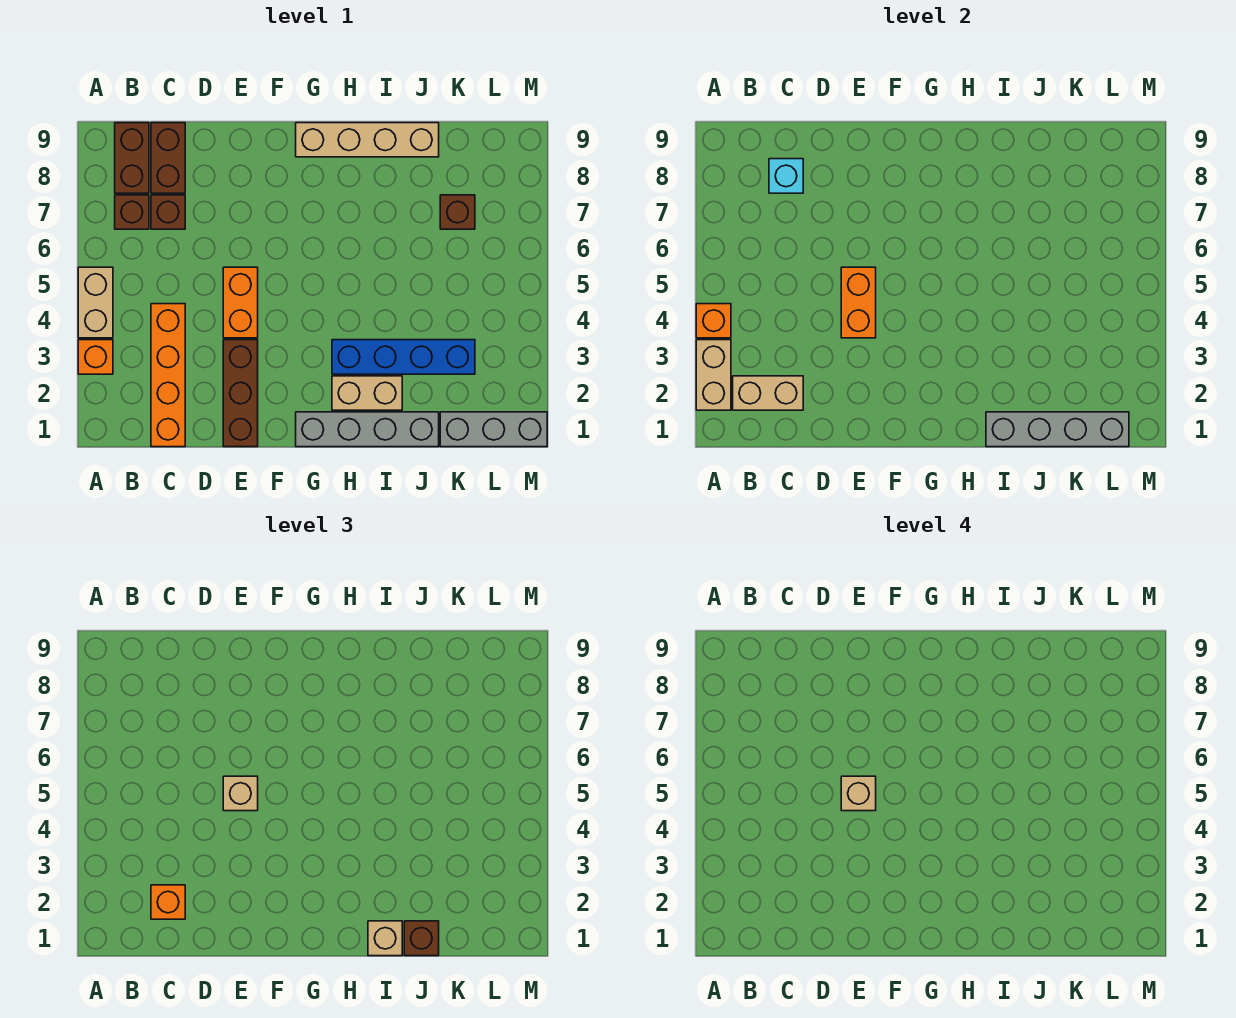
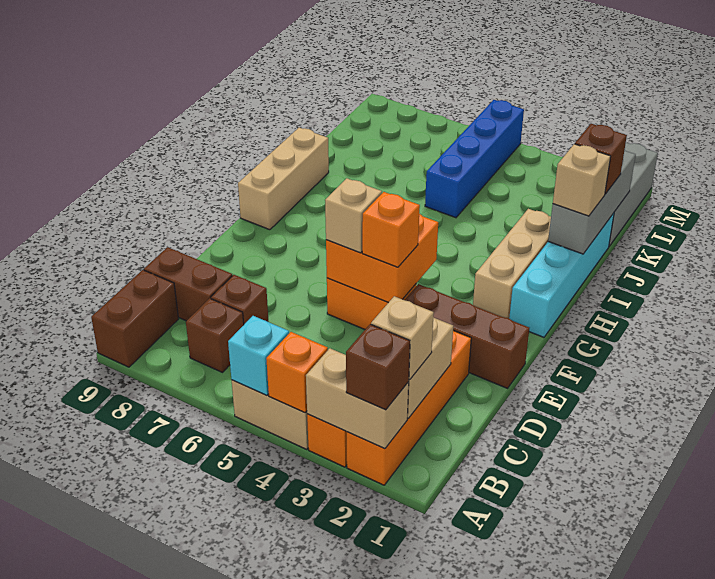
brown 1x2 brick [115,123,149,193] -> brown 1x2 brick turned to [91,270,178,367]
orange 1x4 brick [151,304,185,447] -> orange 1x4 brick turned to [347,331,471,485]
orange 1x1 brick [151,885,185,919] -> orange 1x1 brick moved to [362,192,420,267]
cyan 1x1 brick [769,159,803,193] -> cyan 1x1 brick moved to [228,316,289,396]
orange 1x2 brick [841,267,876,338] -> orange 2x2 brick [326,214,438,303]
tan 1x1 brick [841,776,876,811] -> tan 1x1 brick moved to [371,296,434,380]
grey 1x4 brick [296,412,439,447] -> cyan 1x4 brick [509,213,614,337]
tan 1x4 brick [296,123,439,157] -> tan 1x3 brick [238,128,329,230]
tan 1x2 brick [332,376,402,410] -> tan 1x3 brick [473,209,551,318]
blue 1x4 brick [332,340,475,374] -> blue 1x4 brick moved to [425,100,524,218]
grey 1x4 brick [986,412,1129,447] -> grey 1x3 brick [548,151,636,254]
brown 1x1 brick [440,195,475,229] -> brown 1x1 brick moved to [346,324,410,410]

